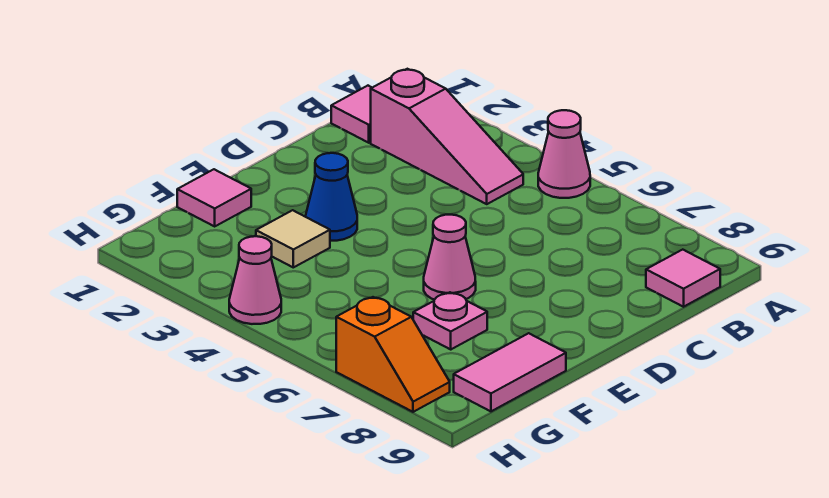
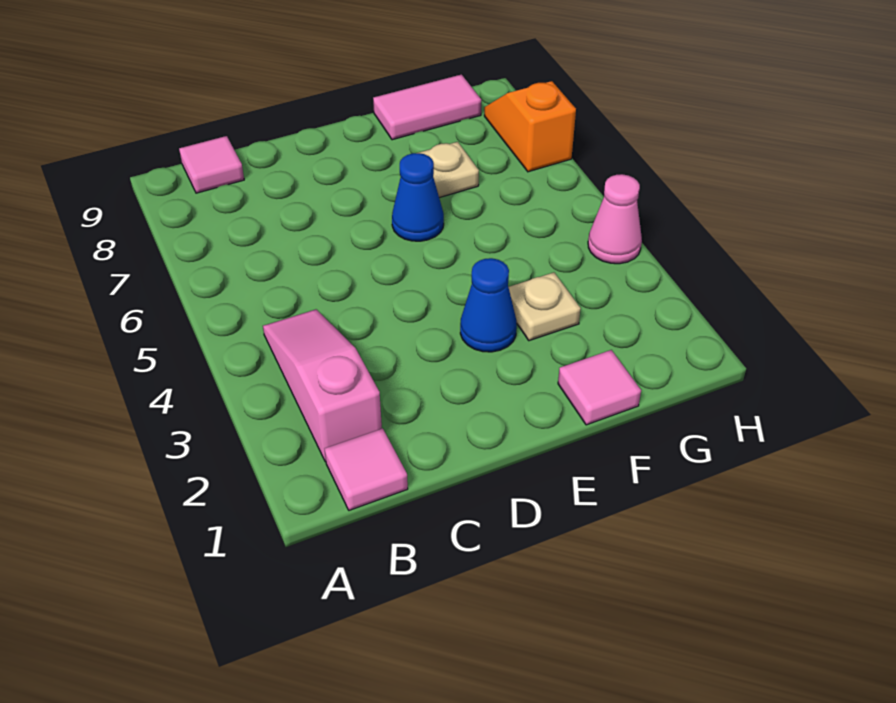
pink 1x1 cone [538,110,590,198] -> none
pink 1x1 cone [424,215,476,300] -> blue 1x1 cone [392,153,444,241]
tan 1x1 tile [256,210,330,267] -> tan 1x1 plate [509,272,581,341]
pink 1x1 plate [413,292,487,349] -> tan 1x1 plate [419,142,479,198]

